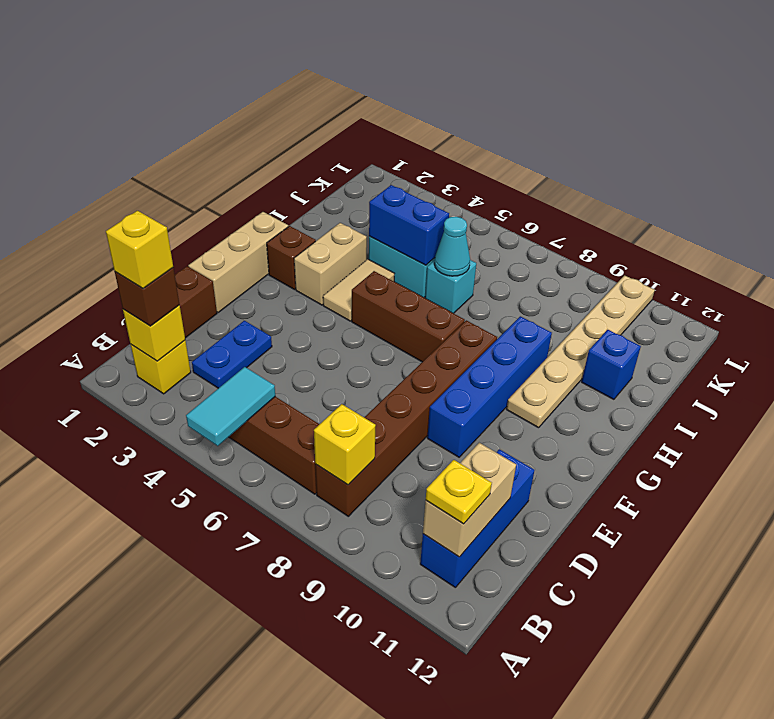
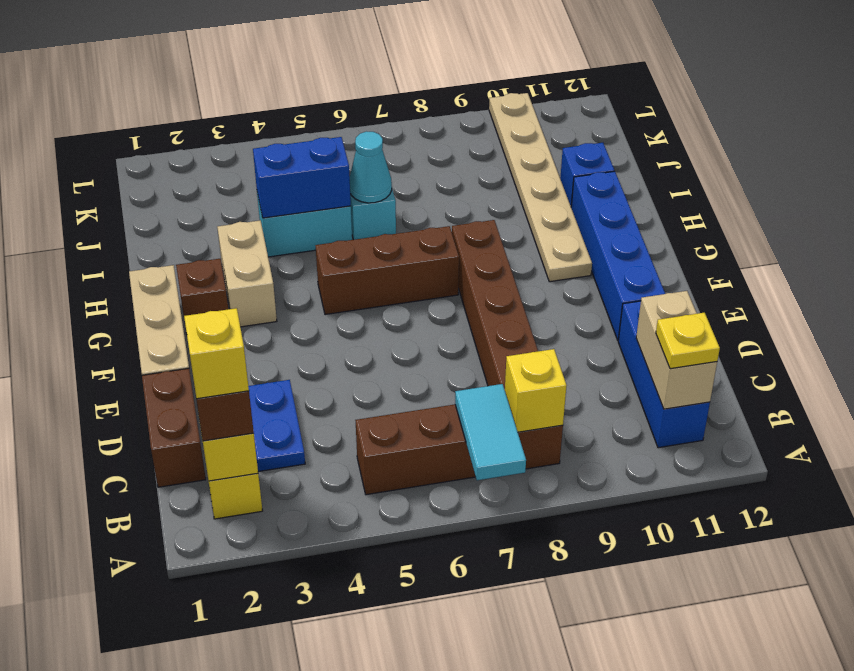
cyan 1x2 tile [186,367,275,446] -> cyan 1x2 tile moved to [455,384,526,480]
blue 1x4 brick [427,316,552,457] -> blue 1x4 brick moved to [571,171,665,340]
tan 1x2 tile [323,259,394,321] -> none

